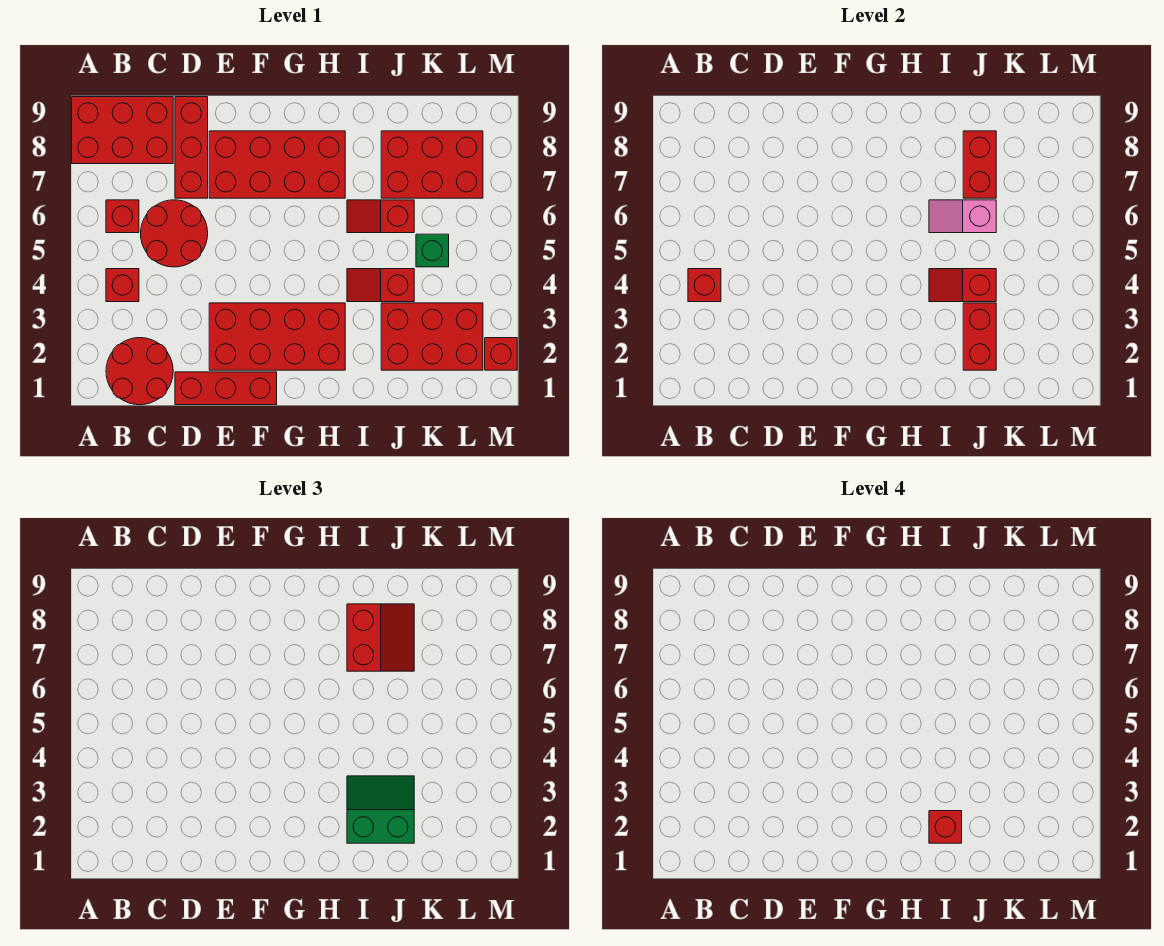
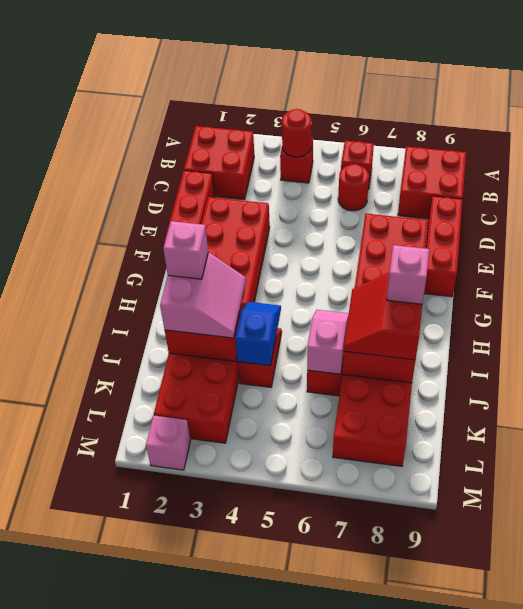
red 2x3 brick [72,97,173,164] -> red 2x2 brick [398,147,466,219]
red 2x2 round brick [106,338,173,405] -> red 2x2 brick [184,126,254,200]
red 1x1 brick [688,269,721,302] -> red 1x1 round brick [282,109,311,157]
red 2x2 round brick [141,200,208,267] -> red 1x1 round brick [338,164,369,211]
red 1x3 brick [175,97,208,198] -> red 1x3 brick turned to [424,196,463,297]
green 2x2 slope [347,776,414,843] -> pink 2x2 slope [160,252,246,338]
red 1x1 brick [929,811,962,843] -> pink 1x1 brick [163,221,208,279]
red 1x2 slope [929,269,996,302] -> blue 1x2 slope [235,302,281,366]
red 2x2 slope [347,604,414,671] -> red 2x2 slope turned to [344,272,422,360]
none -> pink 1x1 brick [387,245,429,304]
green 1x1 brick [416,234,449,267] -> none
red 1x1 brick [485,338,517,370] -> pink 1x1 brick [146,415,191,470]

